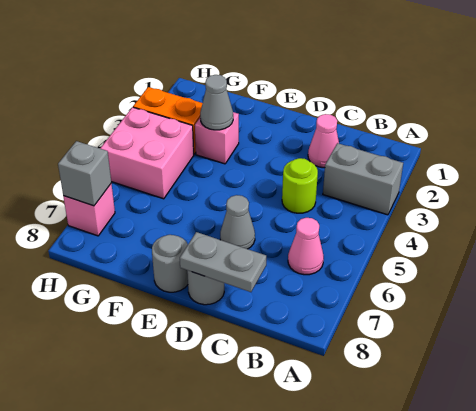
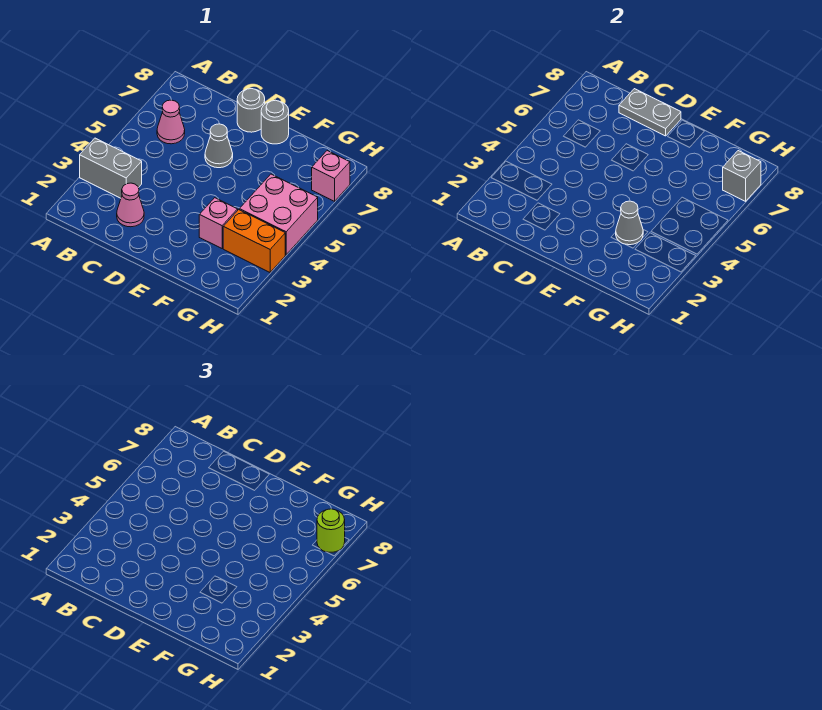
lime 1x1 round brick [282,158,318,213] -> lime 1x1 round brick moved to [317,509,345,552]

